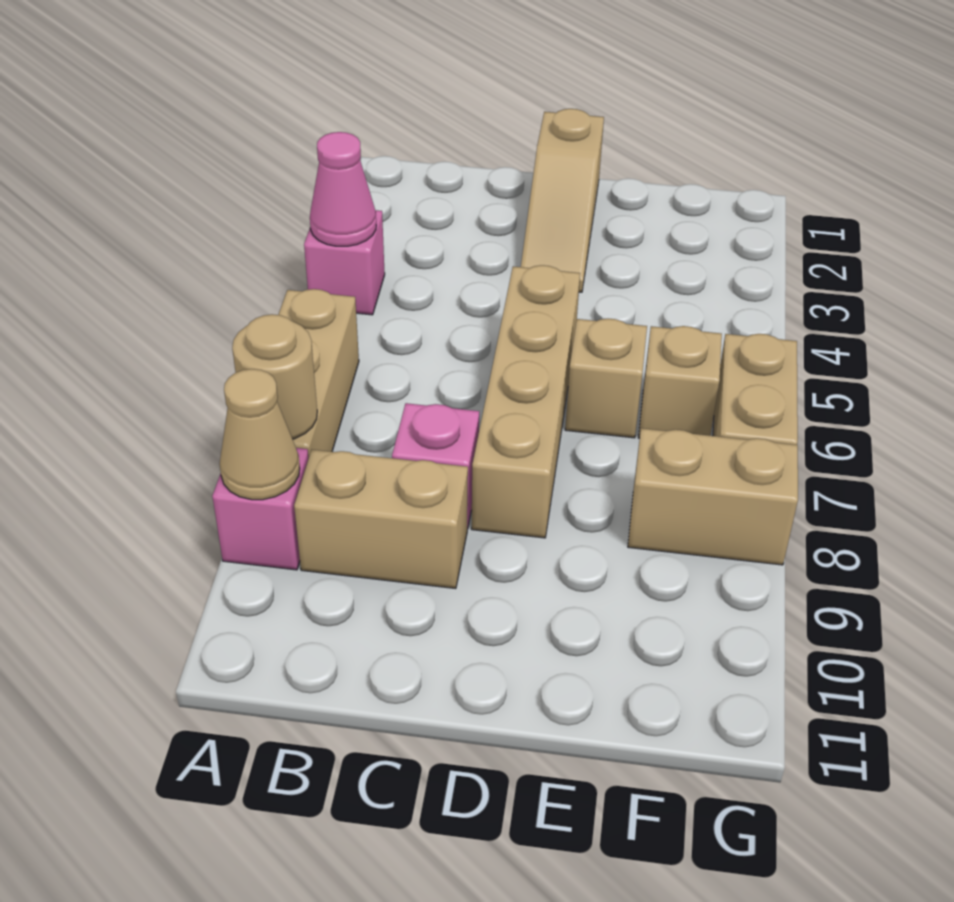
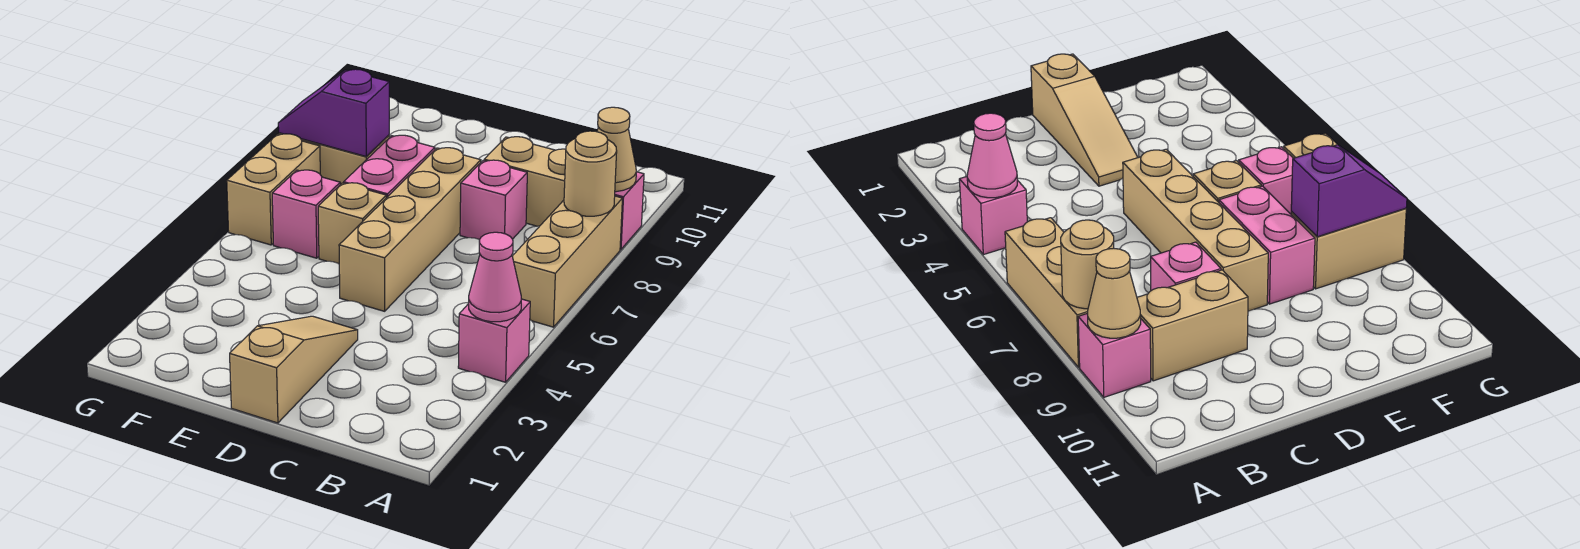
none -> pink 1x2 brick [344,135,435,198]
tan 1x1 brick [639,326,722,438] -> pink 1x1 brick [272,170,340,258]
none -> purple 1x2 slope [278,69,389,156]

